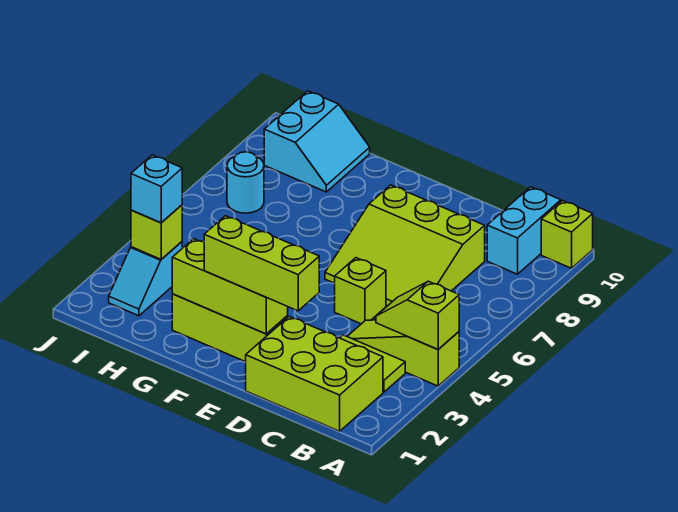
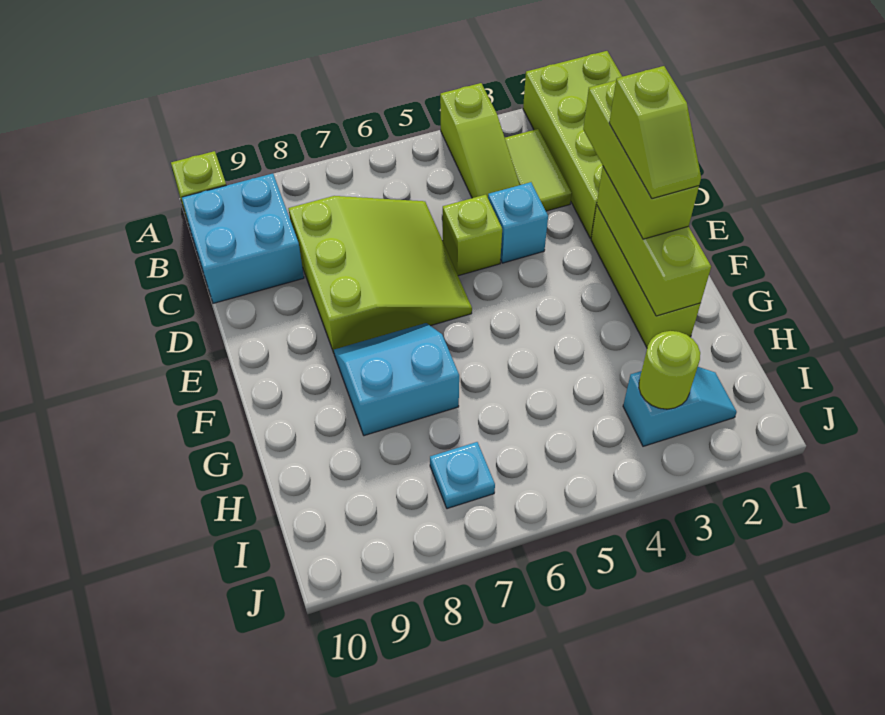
lime 1x2 slope [376,281,459,349] -> lime 1x2 slope moved to [609,66,701,199]
lime 2x3 brick [246,317,383,431] -> lime 2x4 brick [523,51,622,238]
cyan 1x2 brick [487,187,561,274] -> cyan 2x2 brick [182,174,304,303]
cyan 2x2 slope [264,91,370,192] -> cyan 2x2 slope moved to [334,323,459,436]
lime 1x1 brick [131,205,182,259] -> lime 1x1 round brick [639,331,700,409]
cyan 1x1 brick [131,155,182,223] -> cyan 1x1 brick moved to [488,182,548,263]
cyan 1x1 round brick [227,152,264,213] -> cyan 1x1 plate [430,442,495,509]

